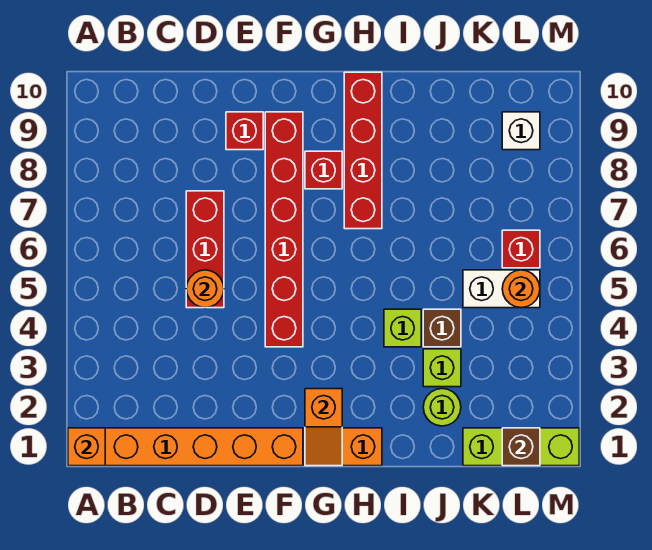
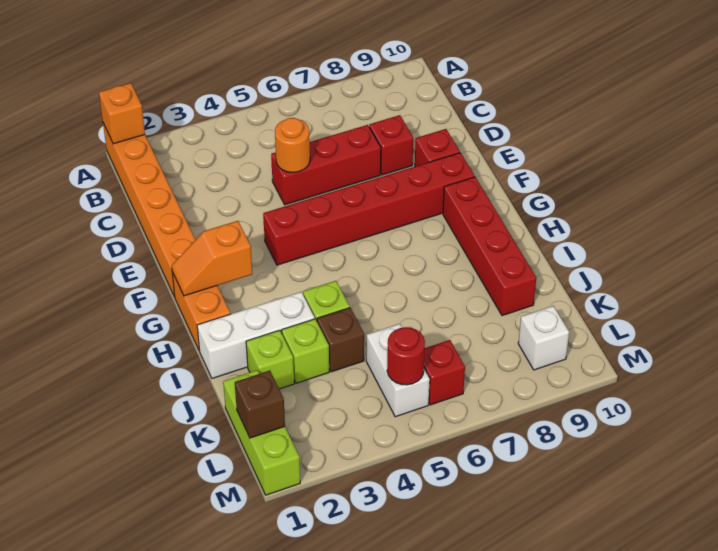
red 1x1 brick [305,151,342,189] -> red 1x1 brick moved to [369,115,413,175]
red 1x4 brick [344,72,382,229] -> red 1x4 brick turned to [443,177,536,316]
none -> white 1x3 brick [197,292,315,378]
lime 1x1 round brick [423,389,461,426] -> lime 1x1 brick [246,330,294,389]
orange 1x1 round brick [502,270,540,308] -> red 1x1 round brick [387,327,425,385]

